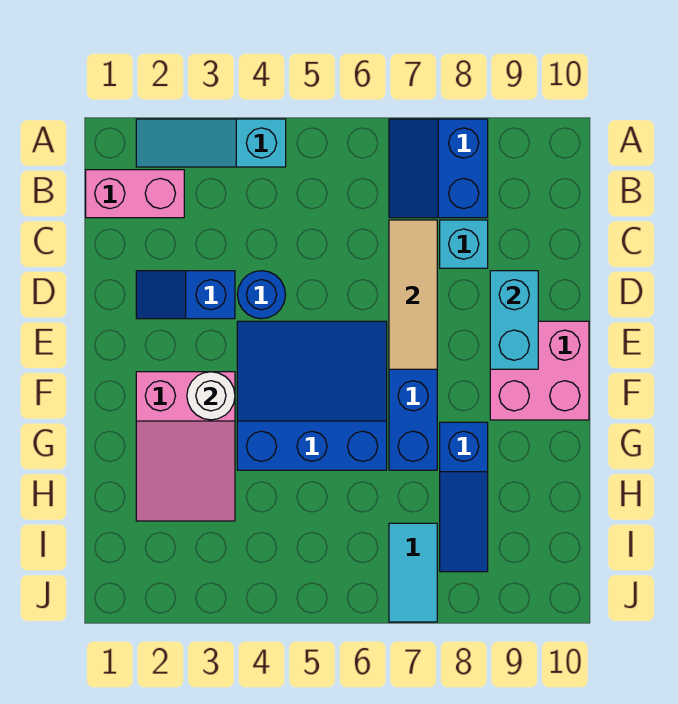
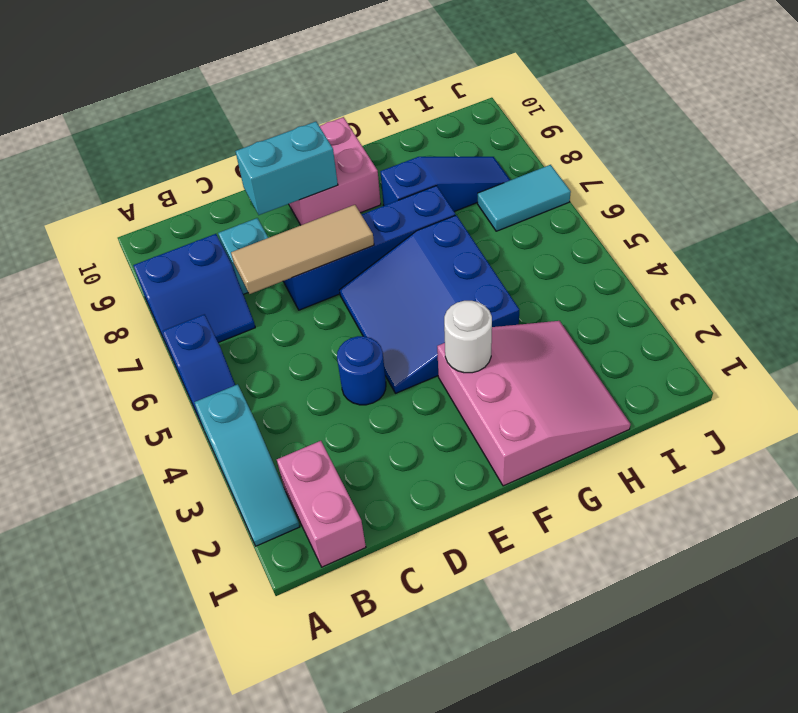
blue 1x2 slope [136,271,235,319] -> blue 1x2 slope moved to [163,314,235,427]
pink 2x3 slope [136,372,235,521] -> pink 3x3 slope [437,321,630,486]

